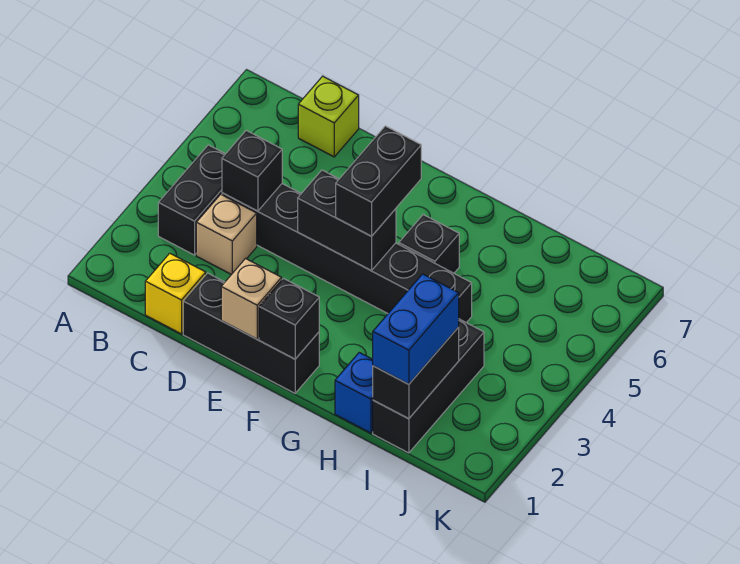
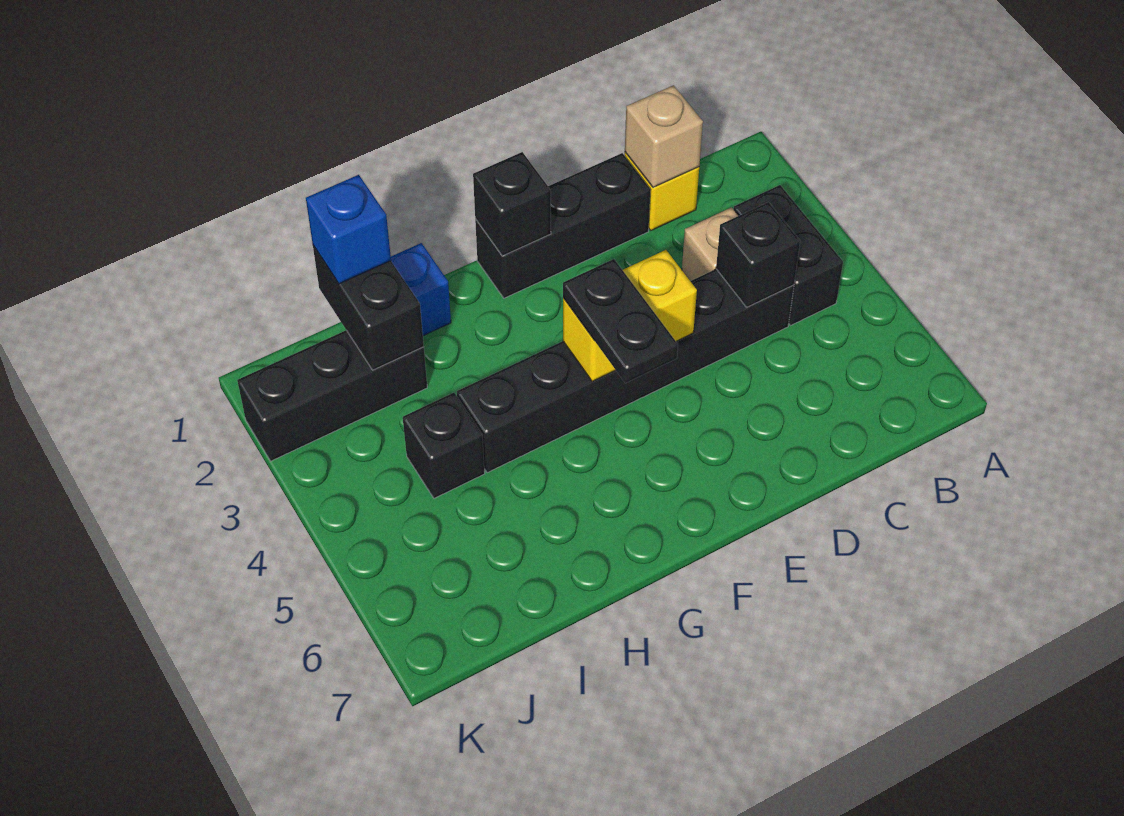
lime 1x1 brick [298,76,359,157] -> none
tan 1x1 brick [221,259,282,339] -> tan 1x1 brick moved to [625,85,703,188]
black 1x2 brick [298,170,396,271] -> yellow 1x2 brick [563,250,697,382]
black 1x2 brick [336,126,421,236] -> black 1x2 plate [563,259,678,383]
black 1x1 brick [399,215,459,273] -> black 1x1 brick moved to [403,393,485,498]
black 1x3 brick [373,319,484,453] -> black 1x3 brick turned to [237,330,427,461]
blue 1x2 brick [373,274,459,384] -> blue 1x1 brick [306,175,391,284]

